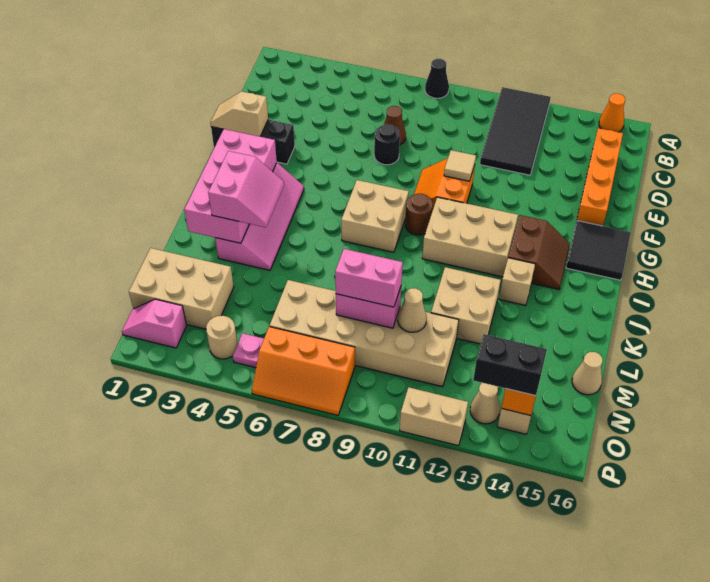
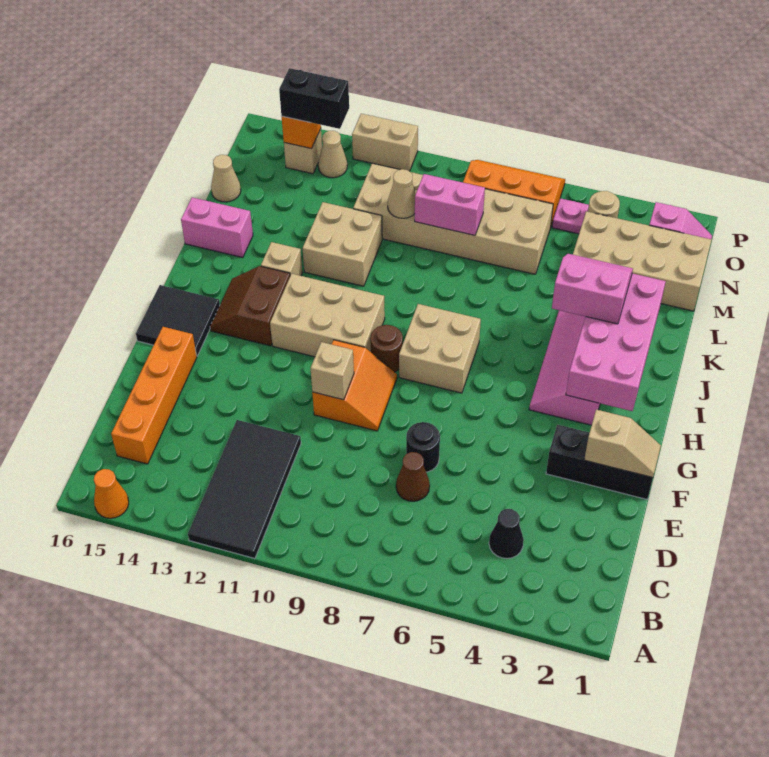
black 1x1 cone [425,59,449,98] -> black 1x1 cone moved to [489,509,524,558]
tan 1x1 tile [444,150,476,181] -> tan 1x1 brick [311,342,354,400]
pink 2x2 slope [208,151,284,227] -> pink 2x2 slope turned to [552,254,633,324]
tan 2x3 brick [129,248,234,329] -> tan 2x4 brick [573,211,712,311]
pink 1x2 brick [335,249,403,307] -> pink 1x2 brick moved to [181,197,253,258]

